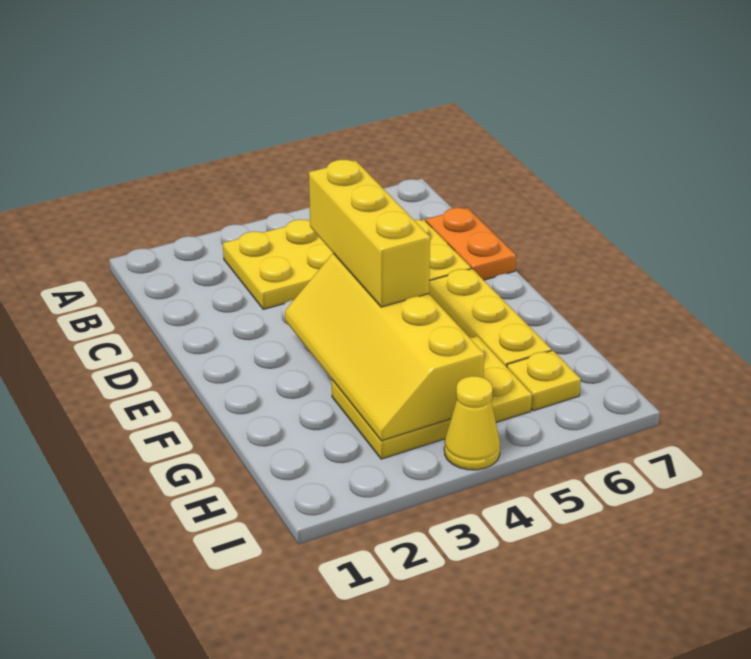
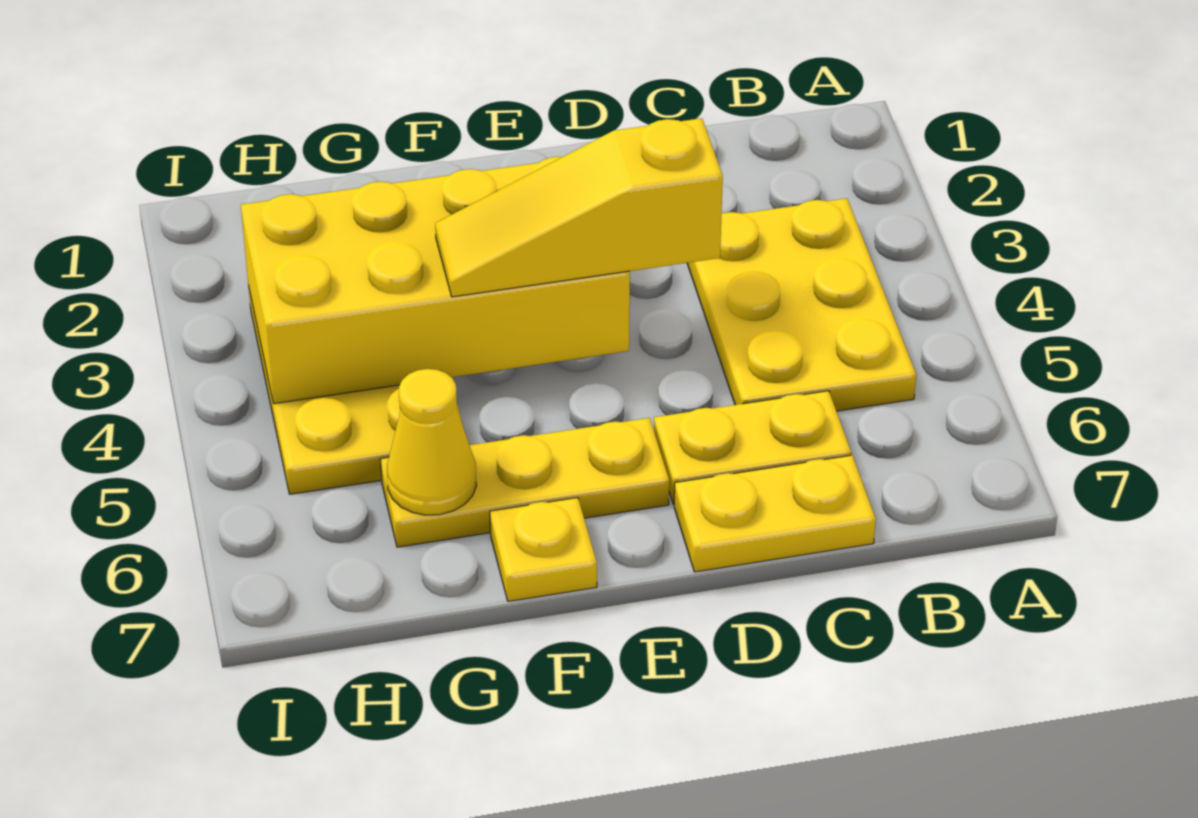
orange 1x2 plate [426,208,516,280] -> yellow 1x2 plate [674,455,876,572]
yellow 1x3 brick [309,160,430,307] -> yellow 1x3 slope [435,118,723,297]
yellow 2x4 slope [285,253,484,441] -> yellow 2x4 brick [241,157,630,404]
yellow 1x1 plate [507,351,581,411] -> yellow 1x1 plate moved to [490,498,597,601]
yellow 1x1 cone [444,376,500,470] -> yellow 1x1 cone moved to [387,369,476,515]

